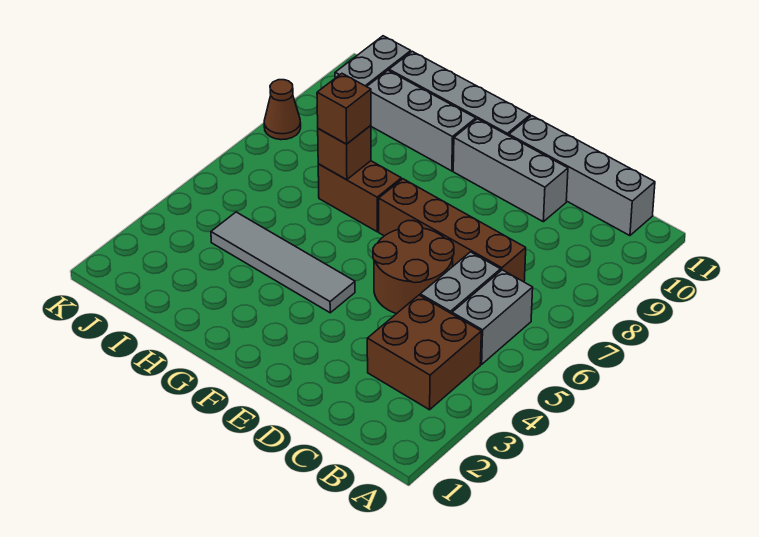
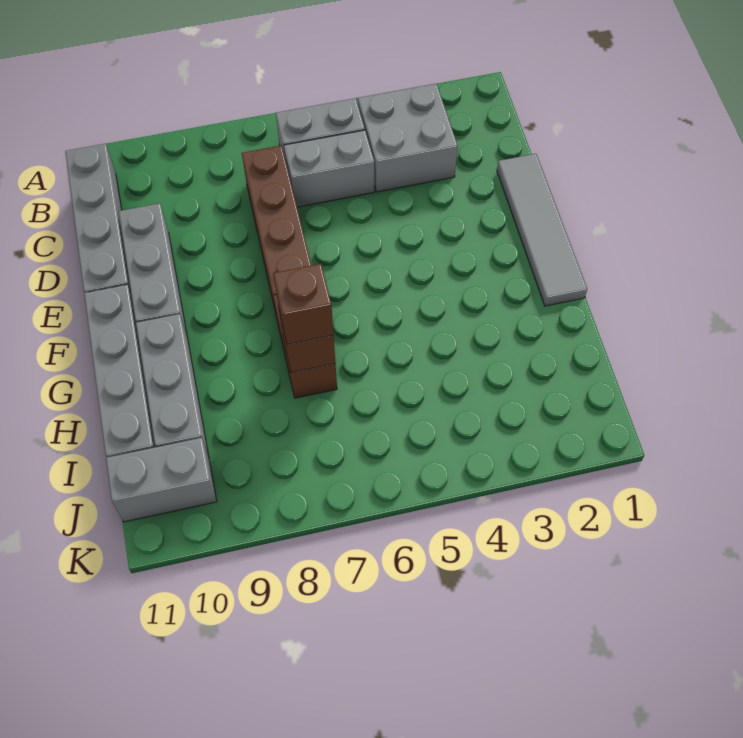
brown 2x2 brick [367,295,481,410] -> grey 2x2 brick [358,84,458,192]
brown 2x2 round brick [373,221,454,314] -> none
grey 1x4 tile [211,212,355,313] -> grey 1x4 tile moved to [497,154,587,306]
brown 1x1 cone [264,80,301,140] -> none

